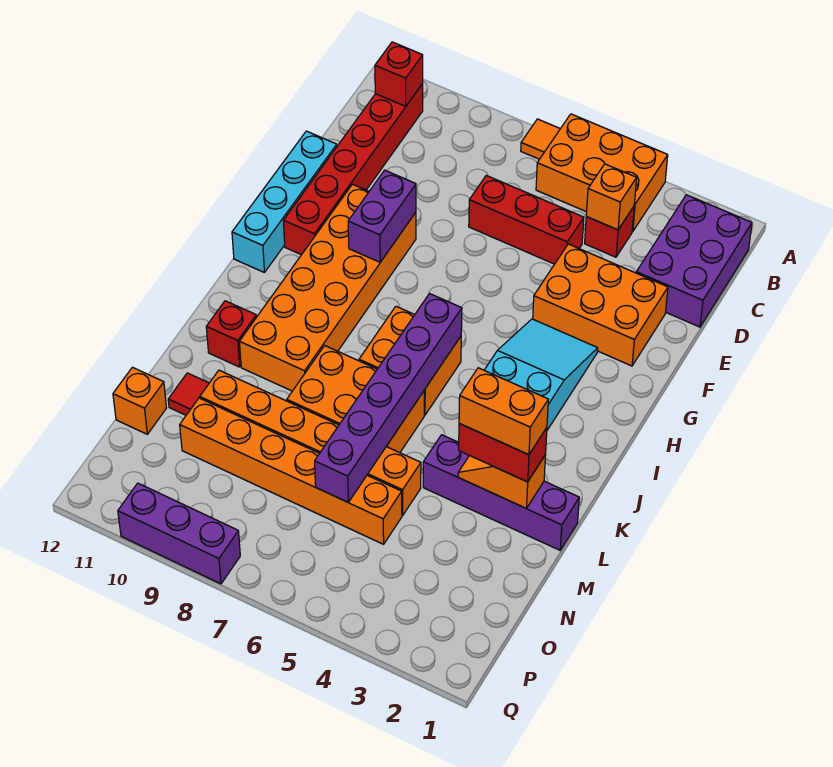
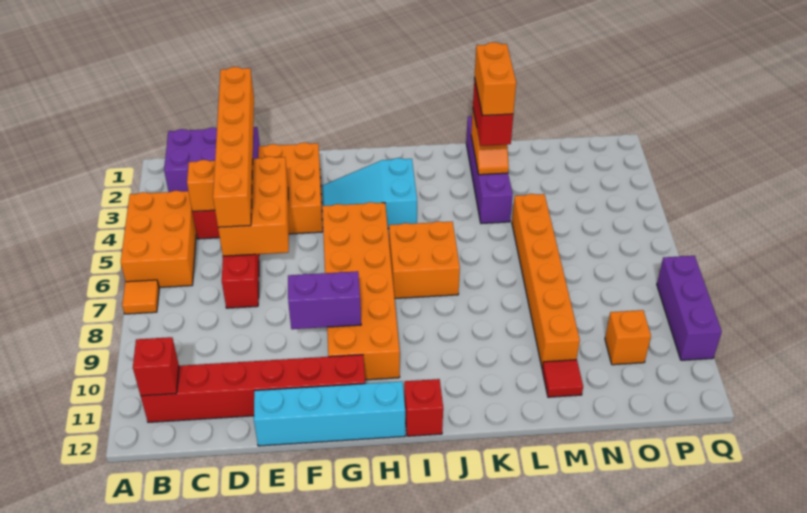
orange 2x6 brick [239,184,416,391] -> orange 2x6 brick turned to [322,202,400,380]
purple 1x6 brick [315,294,462,502] -> none
orange 2x3 brick [287,346,424,453] -> orange 2x3 brick moved to [218,156,289,256]
red 1x1 brick [206,301,257,367] -> red 1x1 brick moved to [404,379,443,436]
orange 1x6 brick [180,398,402,544] -> orange 1x6 brick moved to [213,67,254,227]
orange 1x1 brick [113,367,166,434] -> orange 1x1 brick moved to [605,310,651,365]

